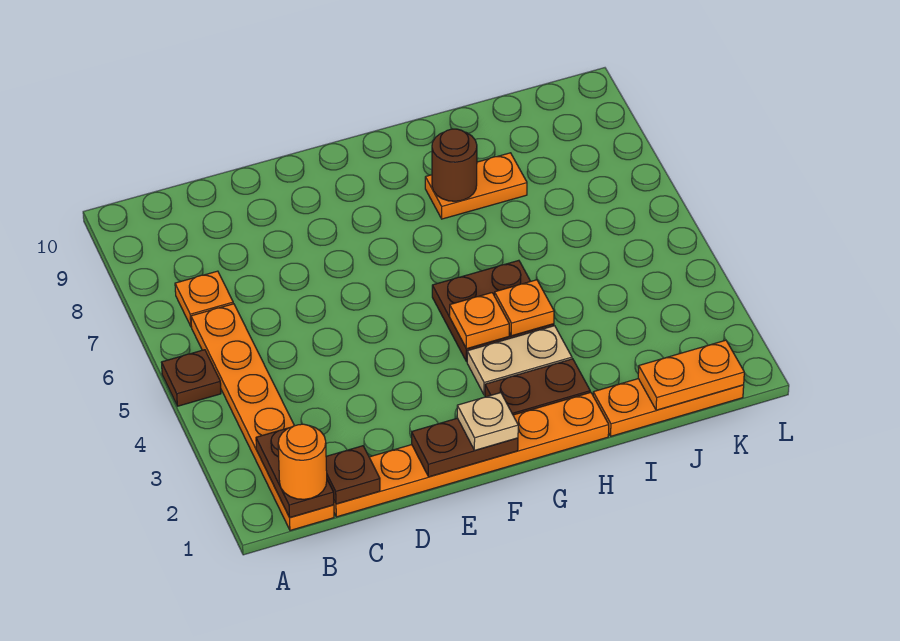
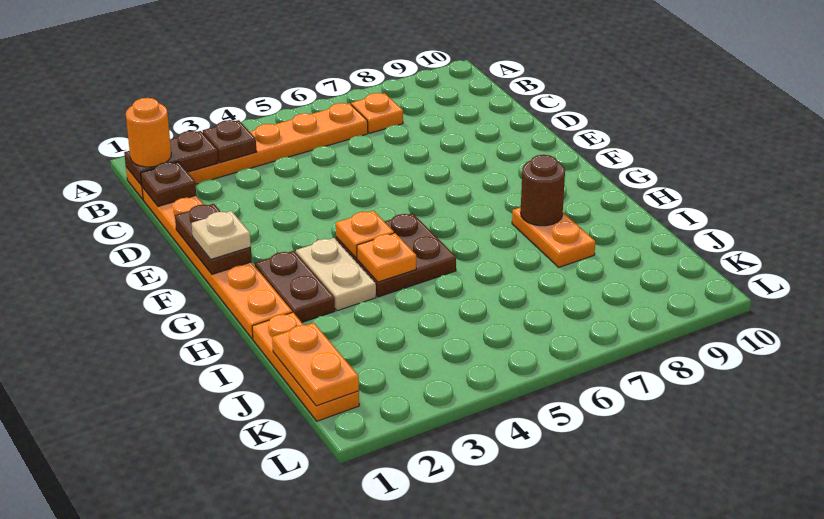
brown 1x1 plate [162,350,221,406] -> brown 1x1 plate moved to [203,120,257,163]

